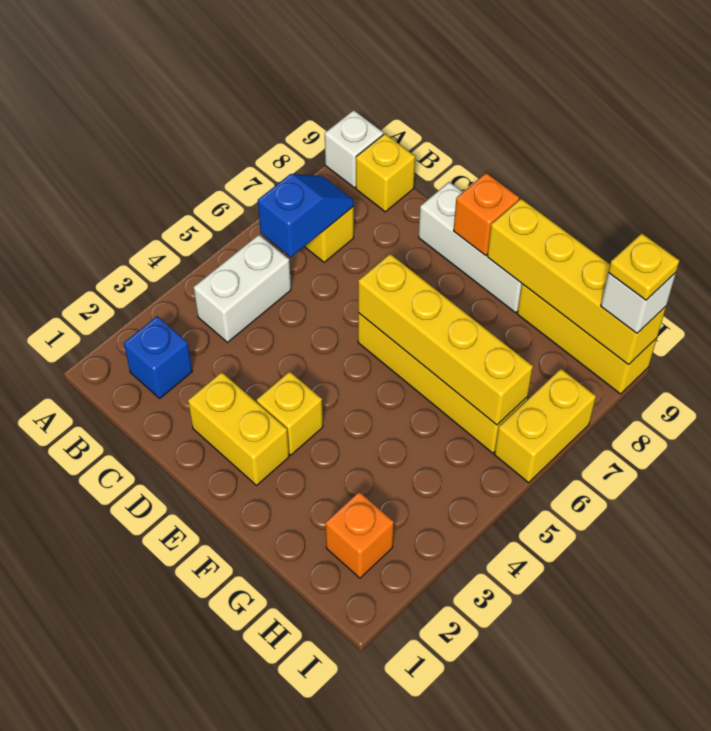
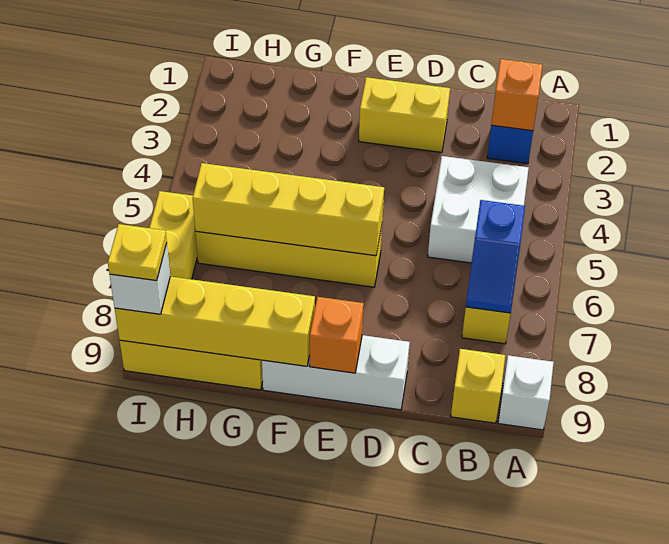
white 1x2 brick [194,235,291,342] -> white 2x2 brick [428,156,529,263]
yellow 1x1 brick [257,372,323,455] -> none
orange 1x1 brick [326,492,394,578] -> orange 1x1 brick moved to [491,59,543,131]

